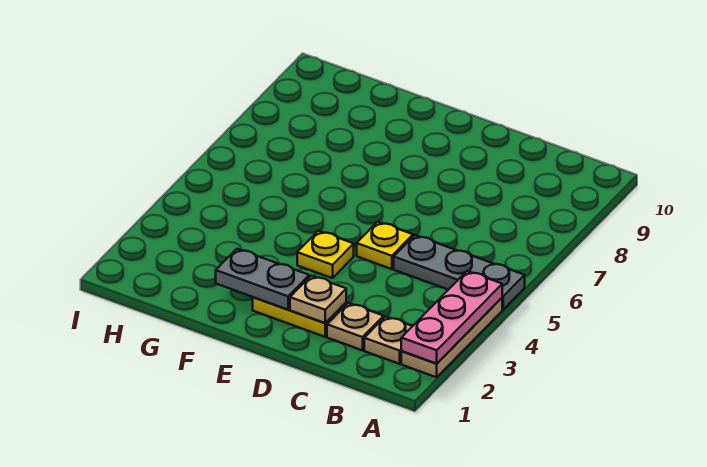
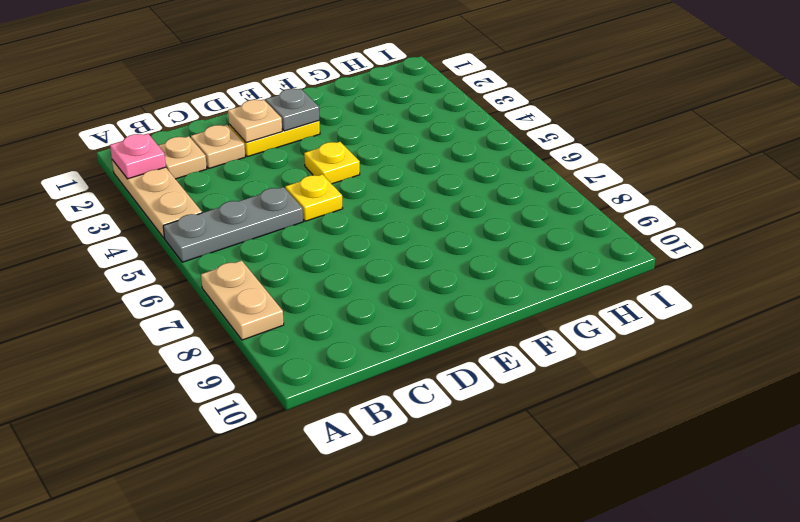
pink 1x3 plate [401,271,502,364] -> pink 1x1 plate [110,134,166,179]
none -> tan 1x2 plate [201,260,284,340]
grey 1x2 plate [216,249,309,310] -> grey 1x1 plate [266,89,319,131]

